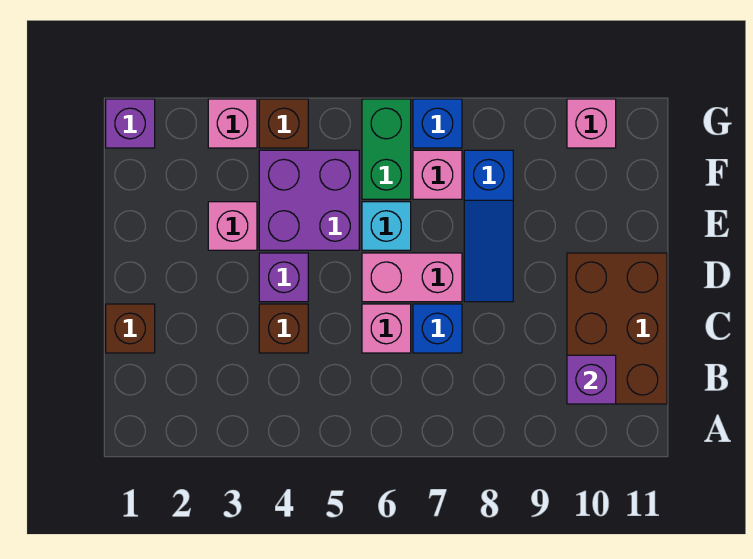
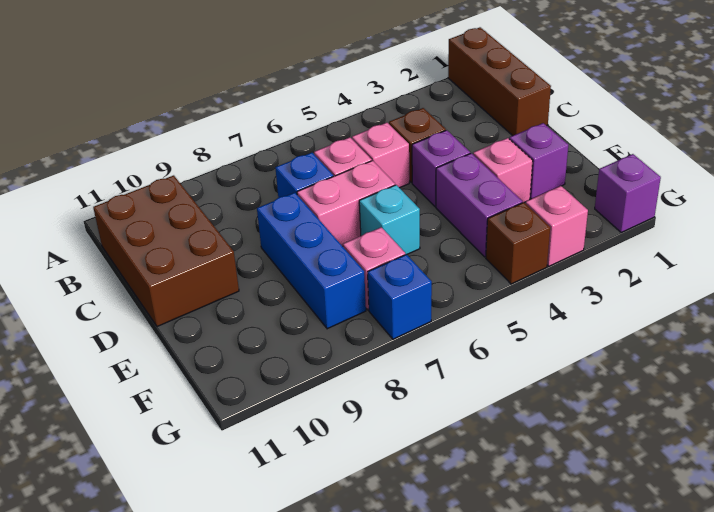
purple 1x1 brick [567,355,616,404] -> purple 1x1 brick moved to [509,123,568,199]
brown 1x1 brick [106,304,155,353] -> brown 1x3 brick [448,27,551,136]
blue 1x3 slope [464,150,513,302] -> blue 1x3 brick [257,193,366,329]
purple 2x2 brick [259,150,359,250] -> purple 1x2 brick [436,153,523,257]
green 1x2 brick [362,99,411,199] -> none
pink 1x1 brick [567,99,616,148] -> pink 1x1 brick moved to [352,123,409,188]

